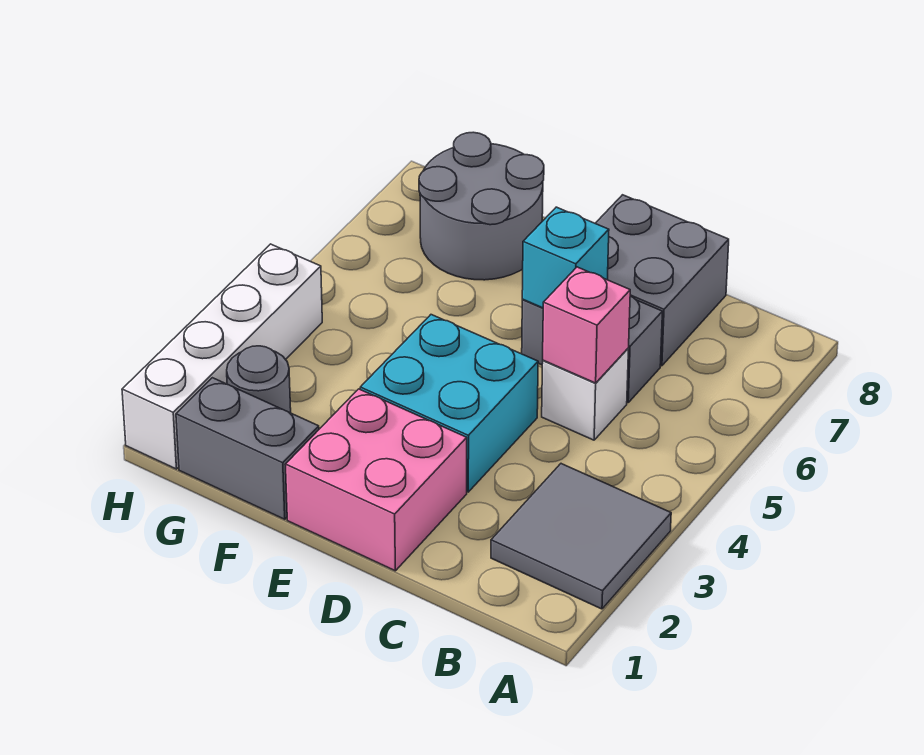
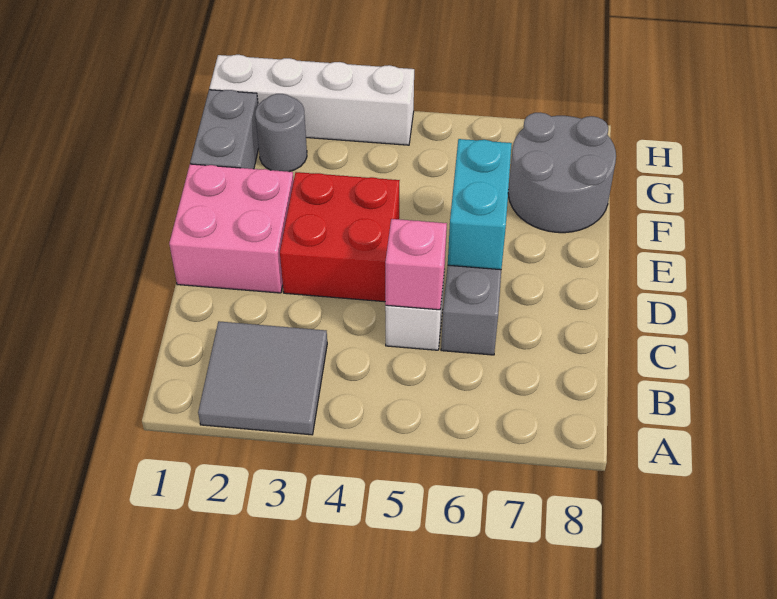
grey 2x2 brick [595,195,729,366] -> none
cyan 2x2 brick [360,315,538,492] -> red 2x2 brick [280,172,400,302]
cyan 1x1 brick [522,207,609,308] -> cyan 1x2 brick [448,139,512,270]

